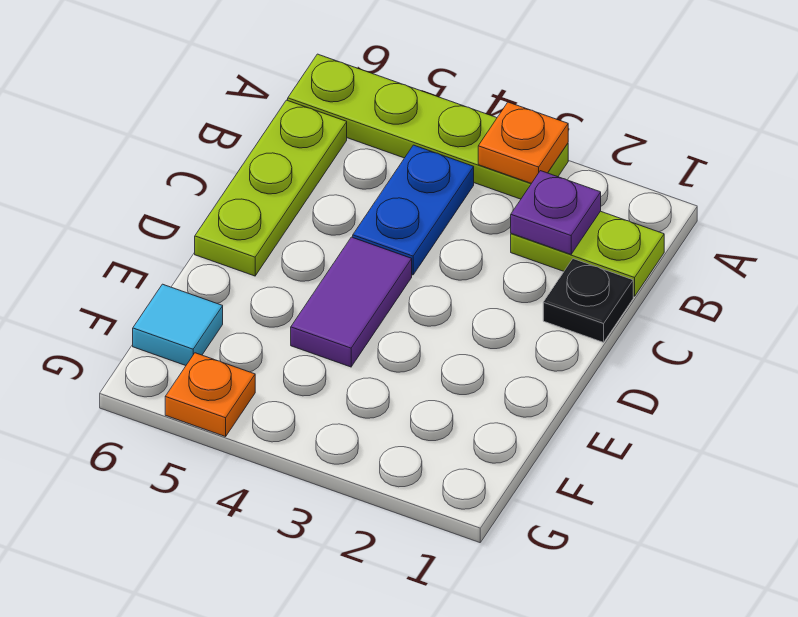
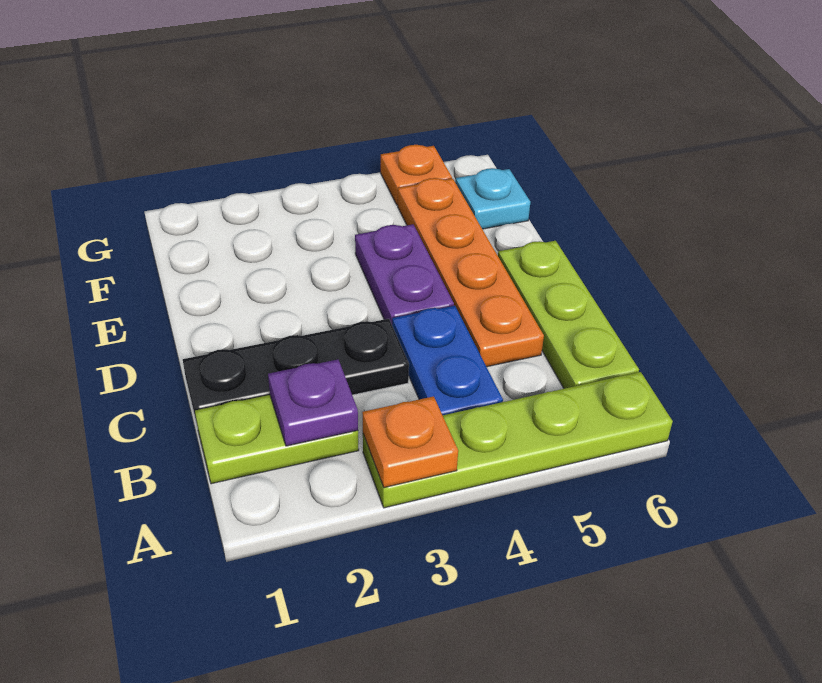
black 1x1 plate [543,259,633,342] -> black 1x3 plate [183,319,409,423]
none -> orange 1x4 plate [398,178,544,367]
purple 1x2 tile [291,237,412,367] -> purple 1x2 plate [355,224,454,324]
cyan 1x1 tile [133,284,223,366] -> cyan 1x1 plate [455,168,530,229]

